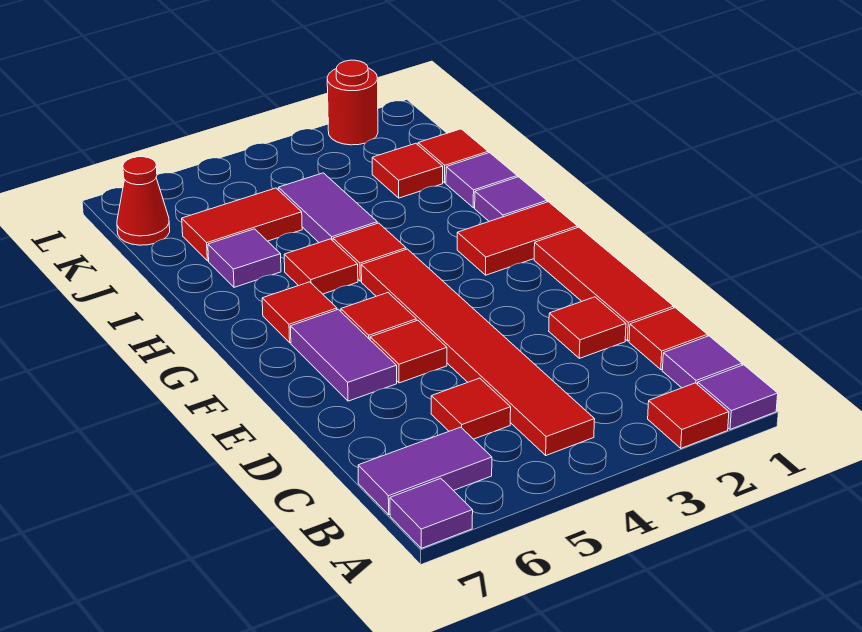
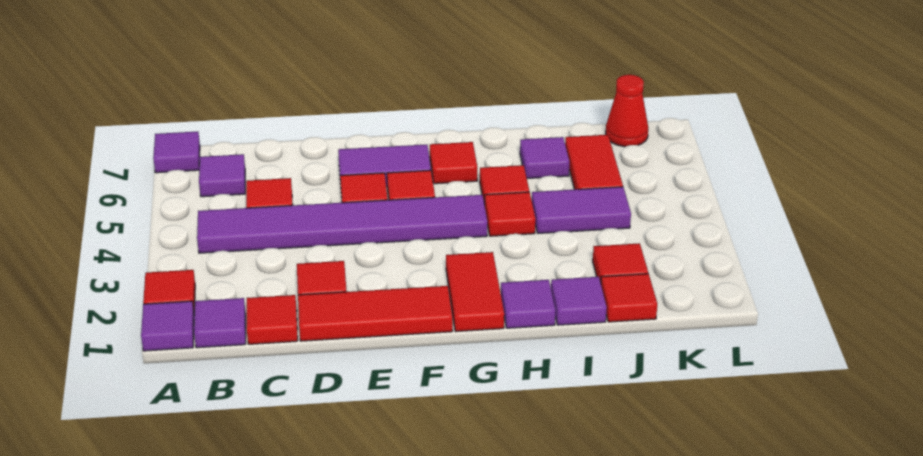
red 1x6 tile [361,249,595,455] -> purple 1x6 tile [197,195,487,253]
purple 1x2 tile [358,427,492,515] -> purple 1x1 tile [199,154,245,197]
red 1x1 round brick [327,60,378,145] -> none

